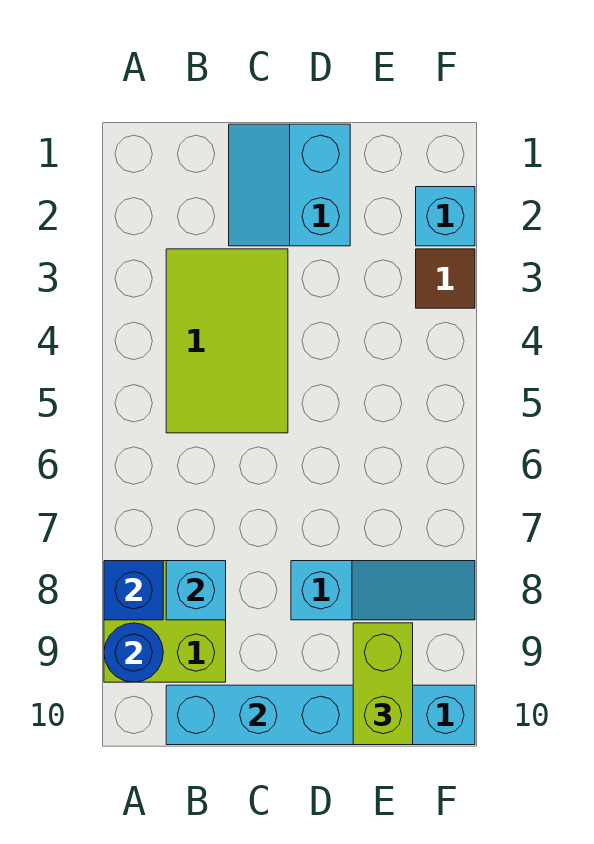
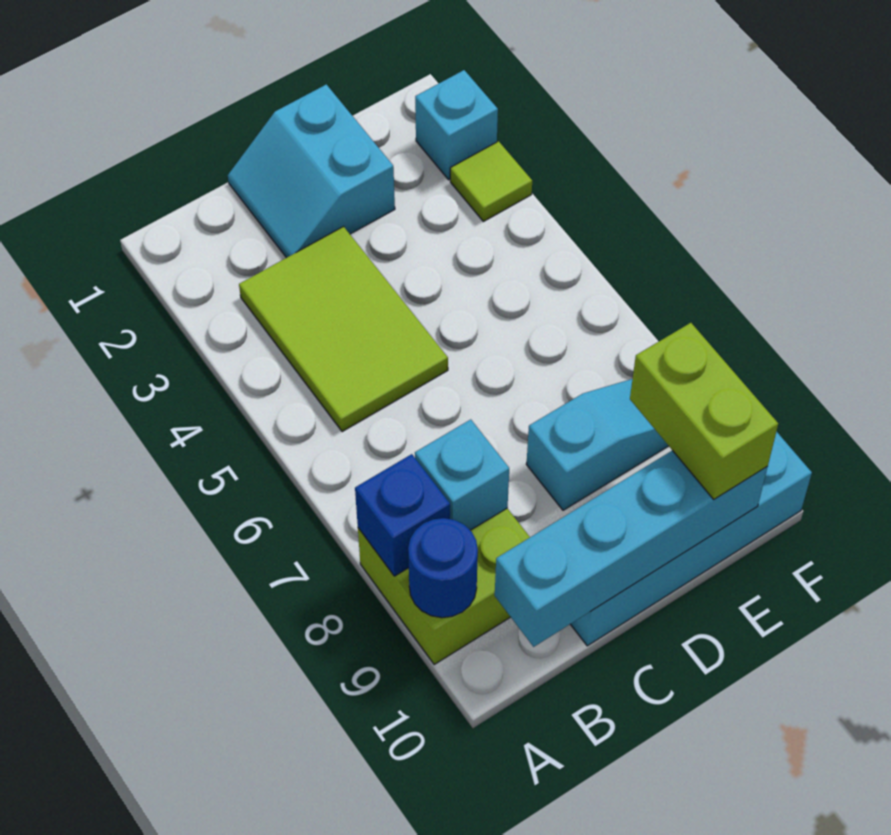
brown 1x1 tile [416,249,475,308] -> lime 1x1 tile [450,141,532,221]

